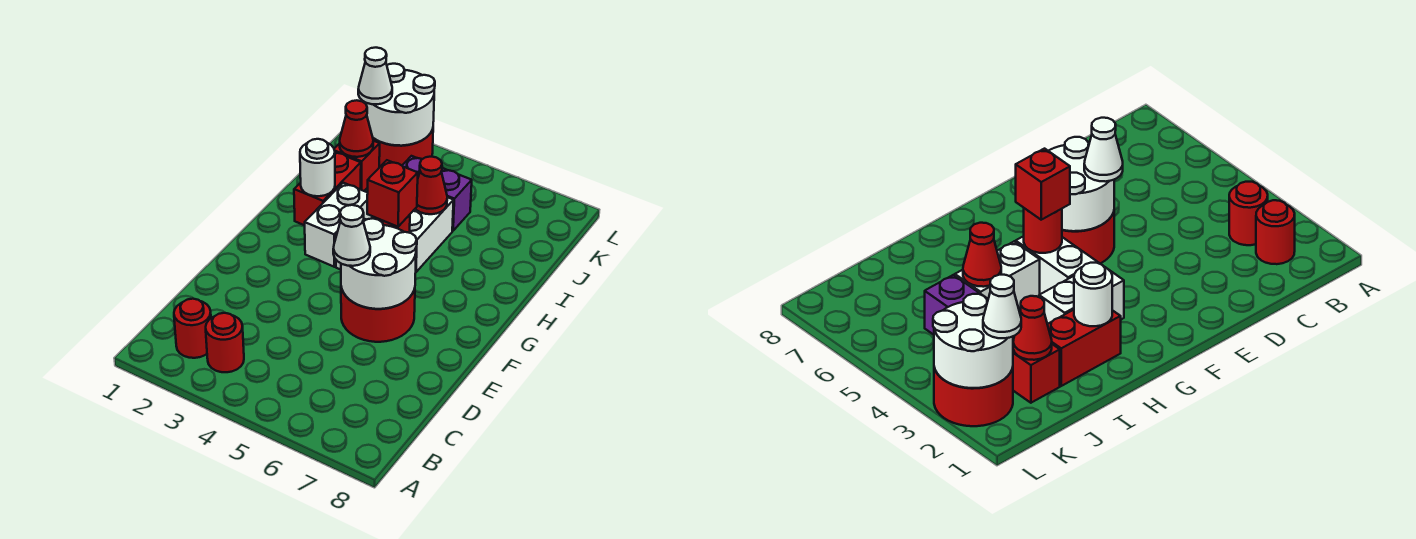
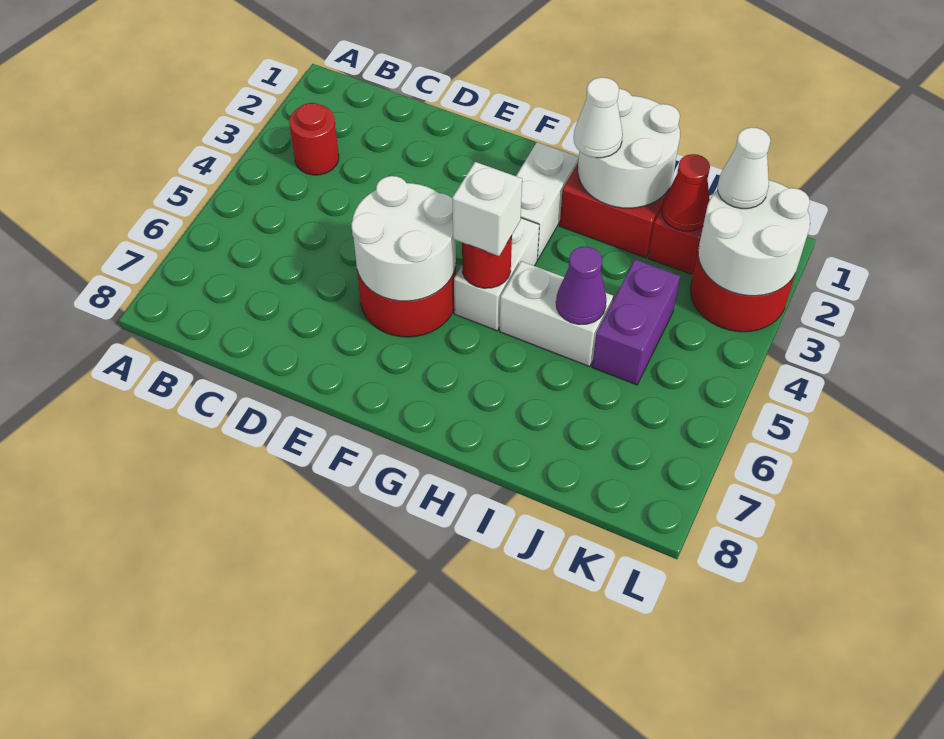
red 1x1 round brick [174,299,211,358] -> none
white 1x1 cone [333,205,370,266] -> white 1x1 cone moved to [574,77,623,158]
white 1x2 brick [305,183,372,267] -> white 1x2 brick turned to [516,142,579,259]
red 1x1 brick [367,160,418,227] -> white 1x1 brick [452,162,522,256]
white 1x1 round brick [300,139,335,196] -> white 2x2 round brick [578,89,680,208]
red 1x1 cone [415,157,447,214] -> purple 1x1 cone [556,247,606,324]

